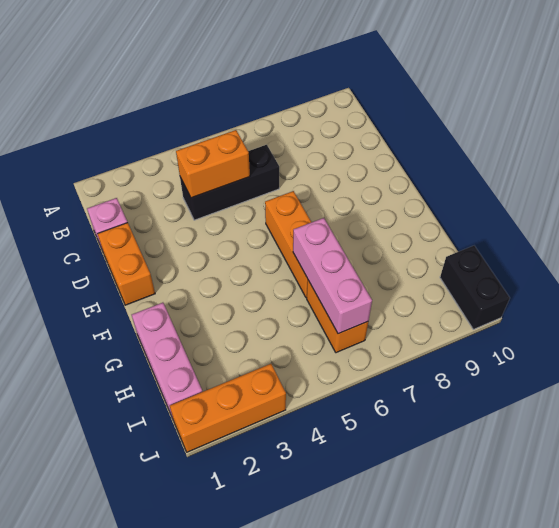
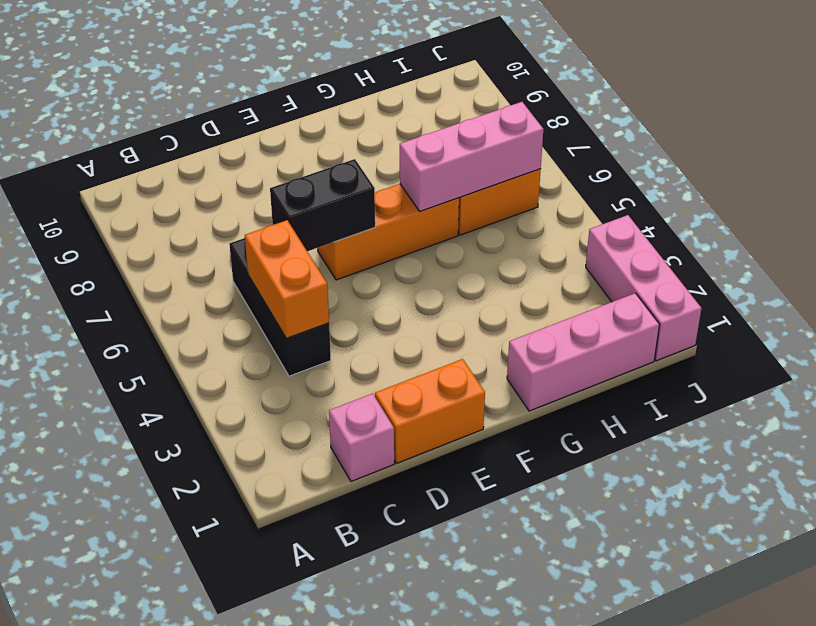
black 1x2 brick [440,246,510,329] -> black 1x2 brick moved to [270,159,375,251]
orange 1x3 brick [170,364,286,452] -> pink 1x3 brick [586,215,701,361]

